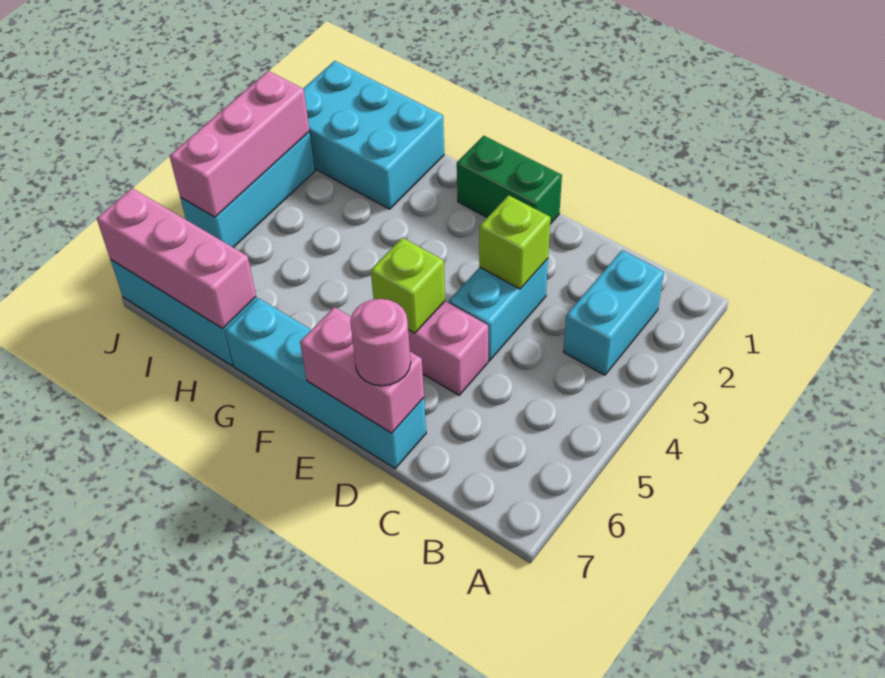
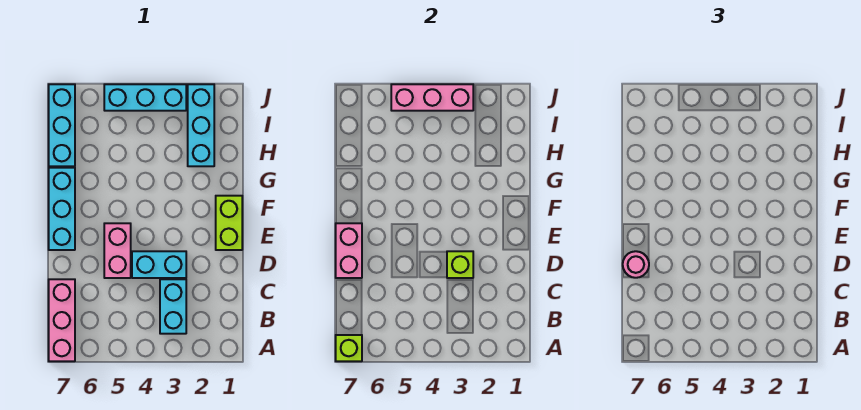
cyan 1x2 brick [563,250,664,375] -> cyan 1x2 brick turned to [160,279,186,334]
cyan 1x4 brick [225,298,426,469] -> cyan 1x3 brick [49,168,75,250]
green 1x2 brick [457,136,562,224] -> lime 1x2 brick [216,196,242,250]
lime 1x1 brick [371,238,445,333] -> lime 1x1 brick moved to [336,335,362,361]
cyan 2x3 brick [303,61,444,209] -> cyan 1x3 brick [188,84,214,166]
pink 1x3 brick [97,188,256,329] -> pink 1x3 brick moved to [49,279,75,361]

